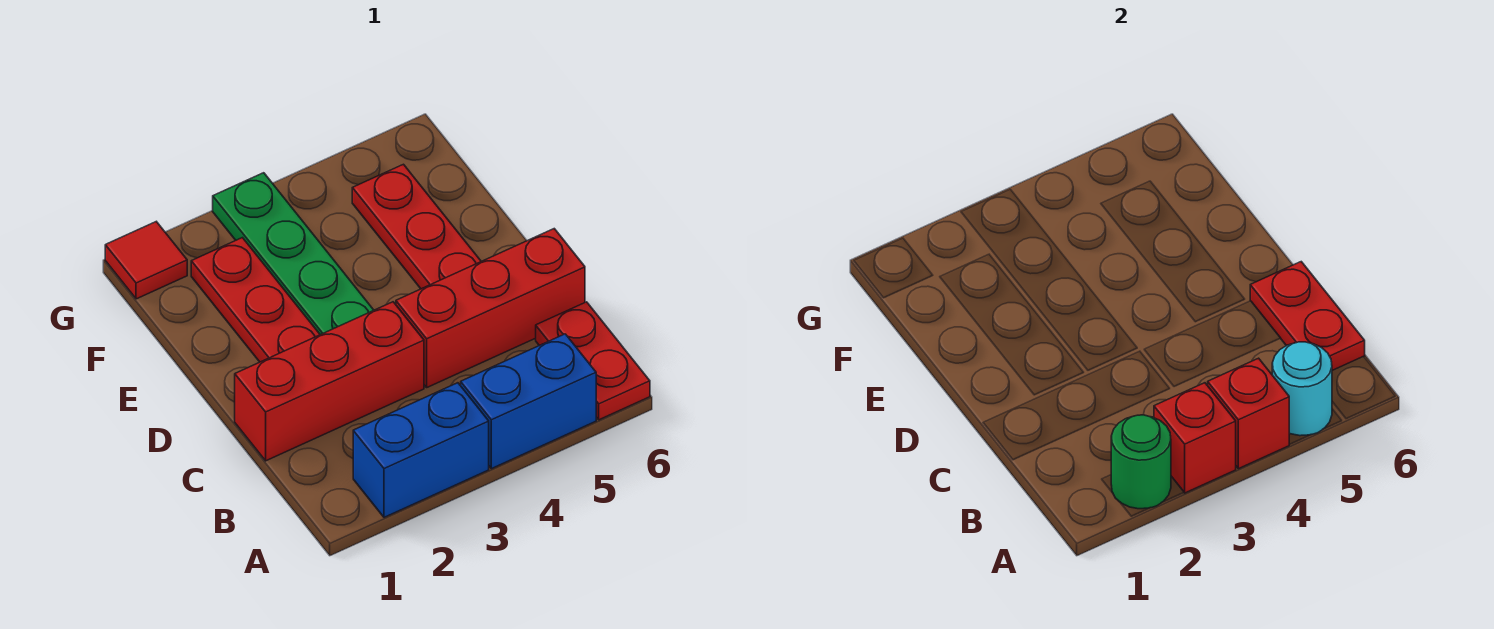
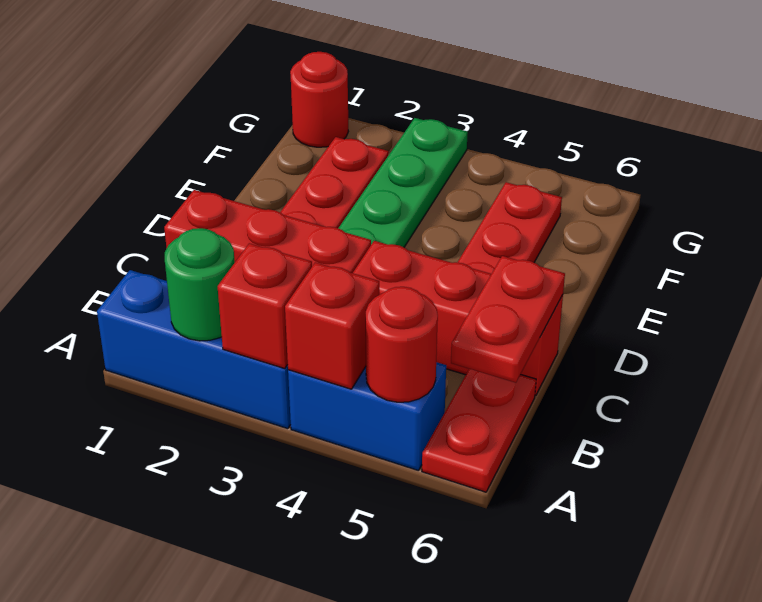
blue 1x2 brick [353,383,489,517] -> blue 1x3 brick [97,270,291,429]
cyan 1x1 round brick [1272,342,1332,436] -> red 1x1 round brick [366,287,438,402]
red 1x1 tile [105,222,187,299] -> red 1x1 round brick [290,52,348,147]

